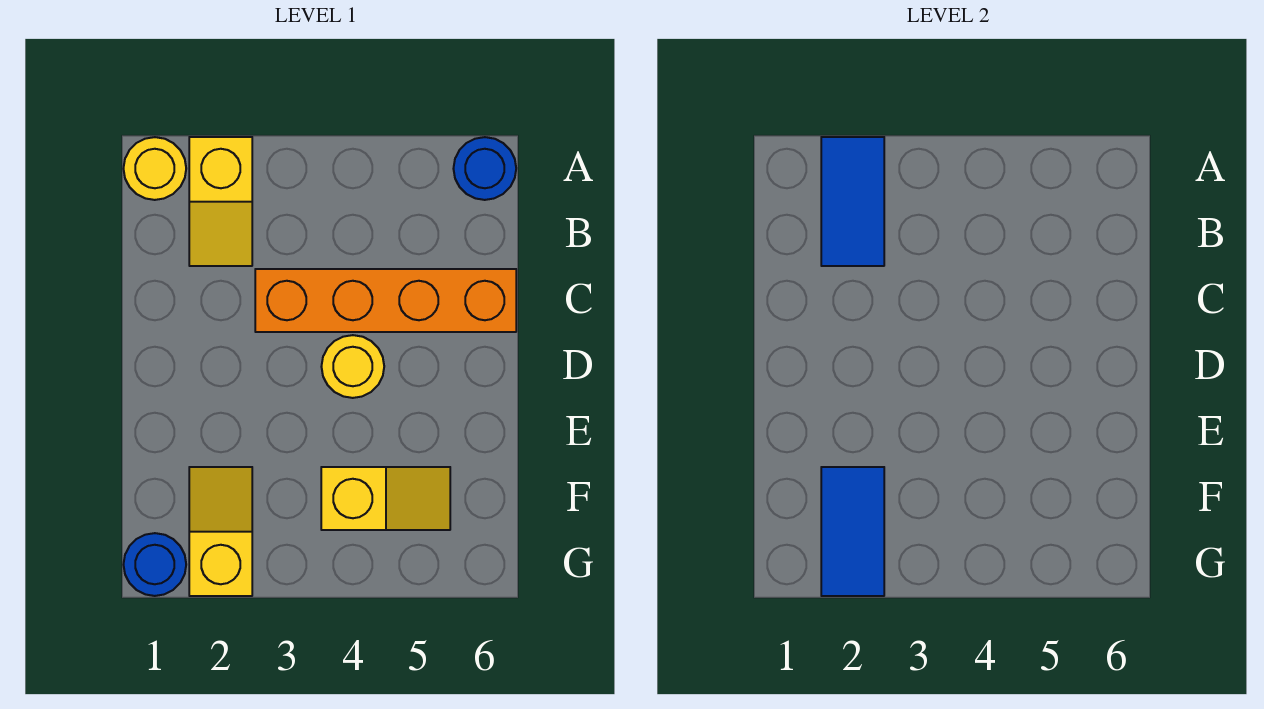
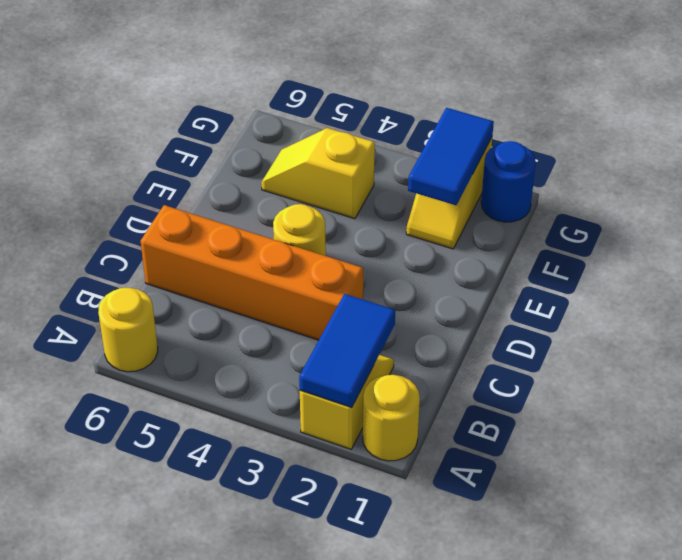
blue 1x1 round brick [453,137,516,200] -> yellow 1x1 round brick [98,288,158,372]

